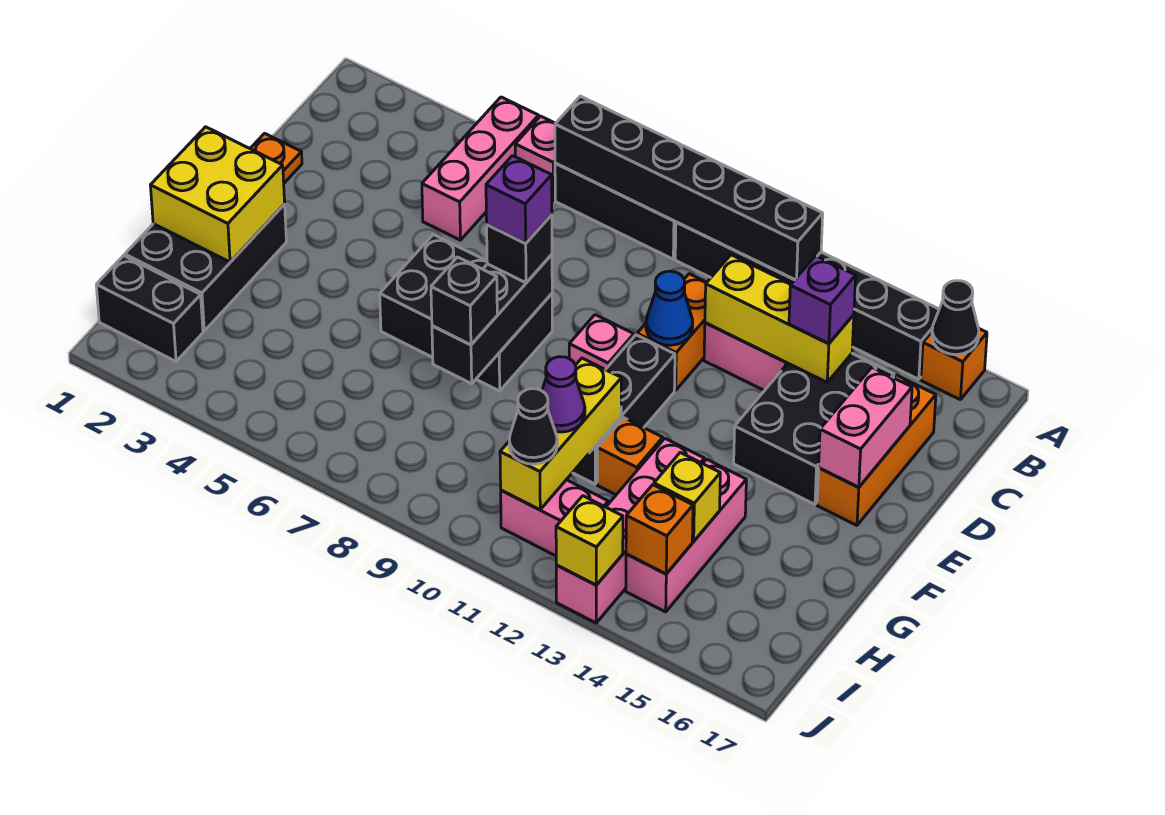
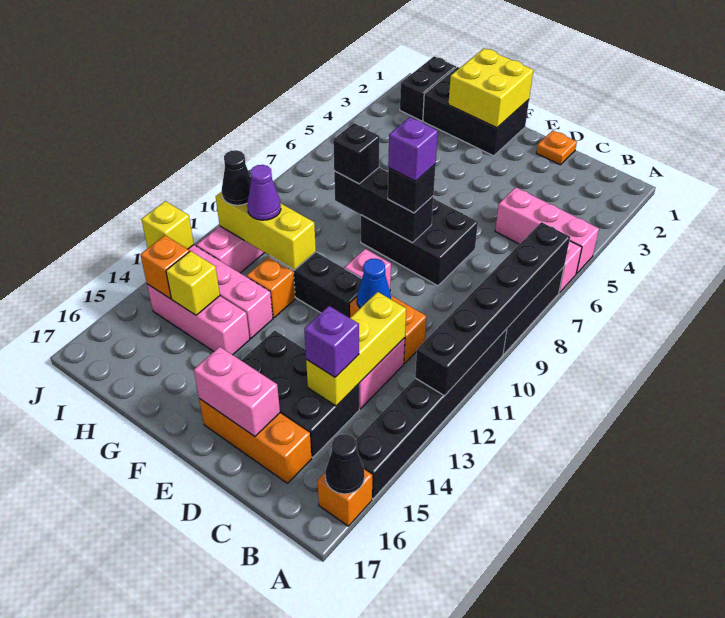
black 2x3 brick [380,234,552,391] -> black 2x3 brick turned to [361,198,478,286]

